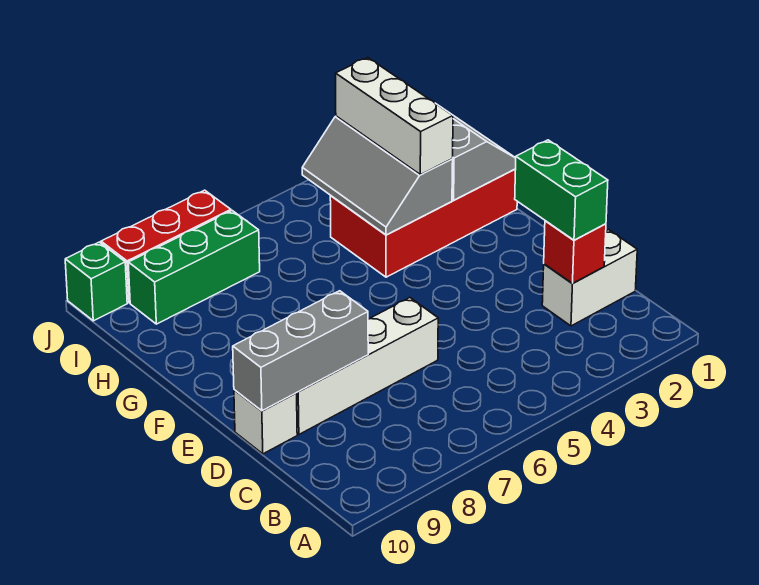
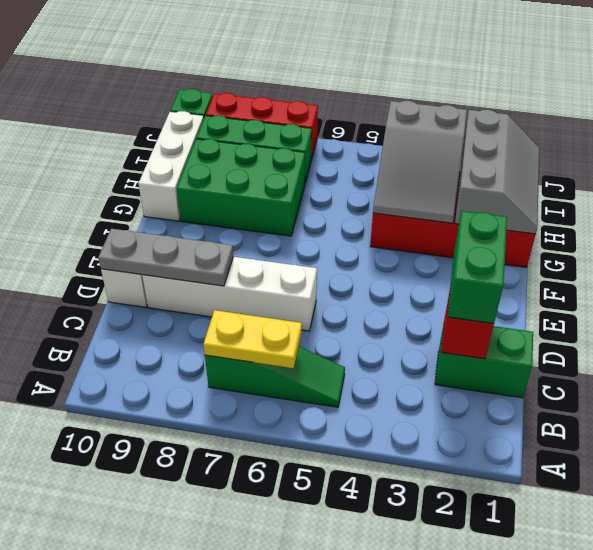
none -> green 1x3 slope [205,347,345,407]
none -> yellow 1x2 plate [203,310,302,368]
white 1x2 brick [542,230,637,326] -> green 1x2 brick [435,324,533,398]
grey 1x3 brick [233,291,368,411] -> grey 1x3 plate [98,229,233,286]
grey 2x3 slope [302,116,453,235] -> grey 2x3 slope turned to [373,101,467,223]
white 1x3 brick [336,58,453,175] -> white 1x3 brick moved to [139,111,204,221]
none -> green 2x3 brick [177,139,305,236]

